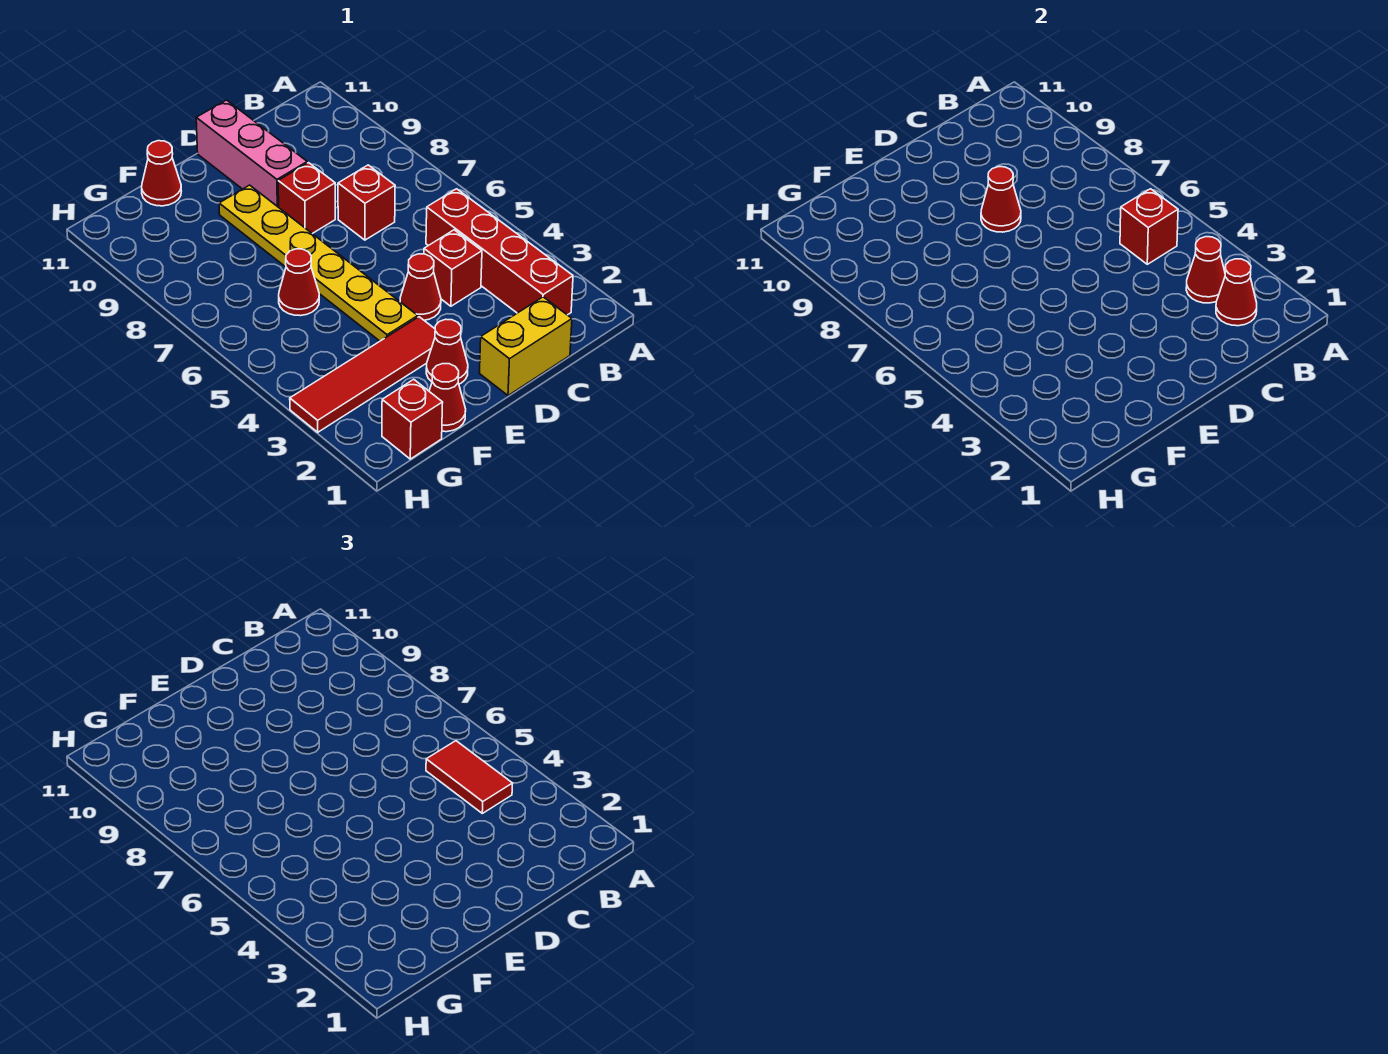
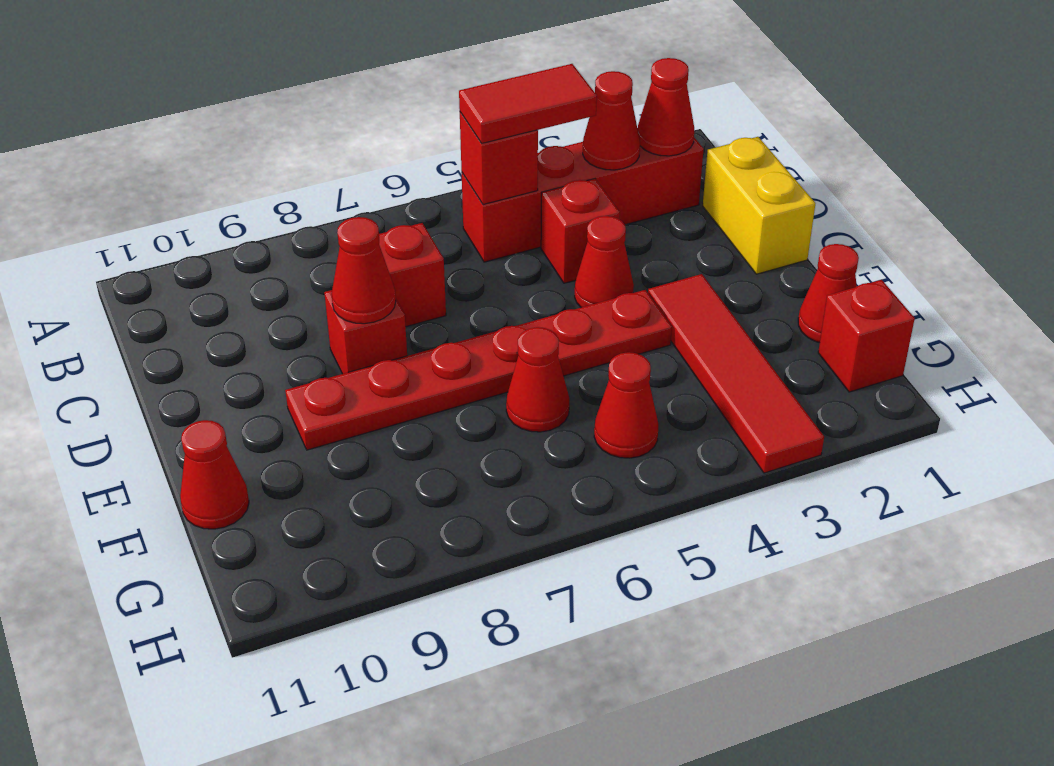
pink 1x3 brick [196,100,307,207] -> none
red 1x1 cone [426,319,468,384] -> red 1x1 cone moved to [594,352,658,458]
yellow 1x6 plate [219,185,418,341] -> red 1x6 plate [285,290,672,450]

